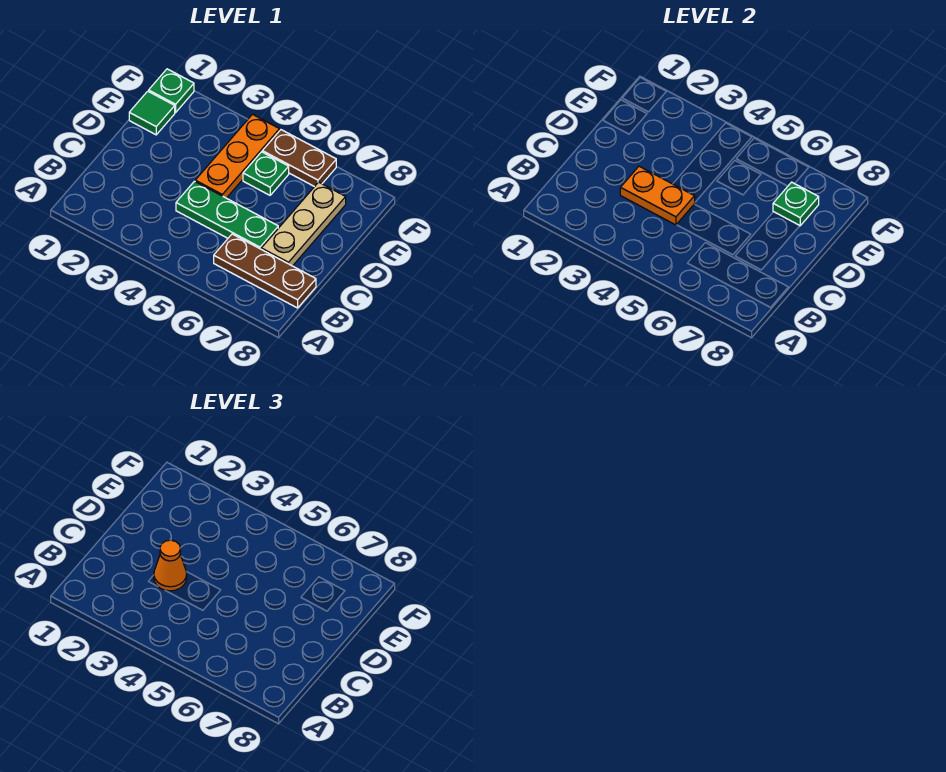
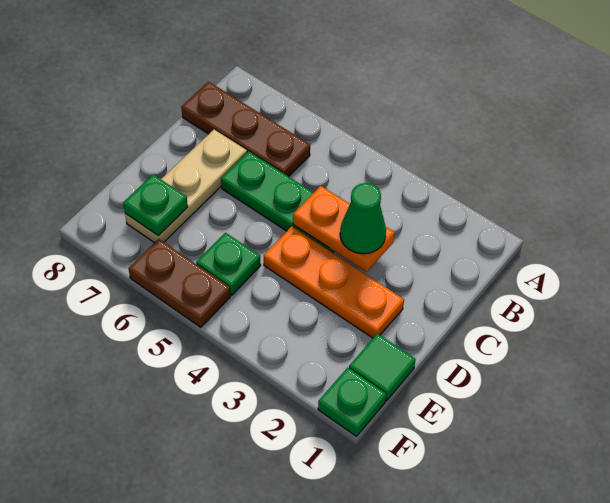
orange 1x1 cone [154,540,187,591] -> green 1x1 cone [340,183,386,254]
orange 1x3 plate [195,114,280,198] -> orange 1x3 plate turned to [264,226,404,338]

